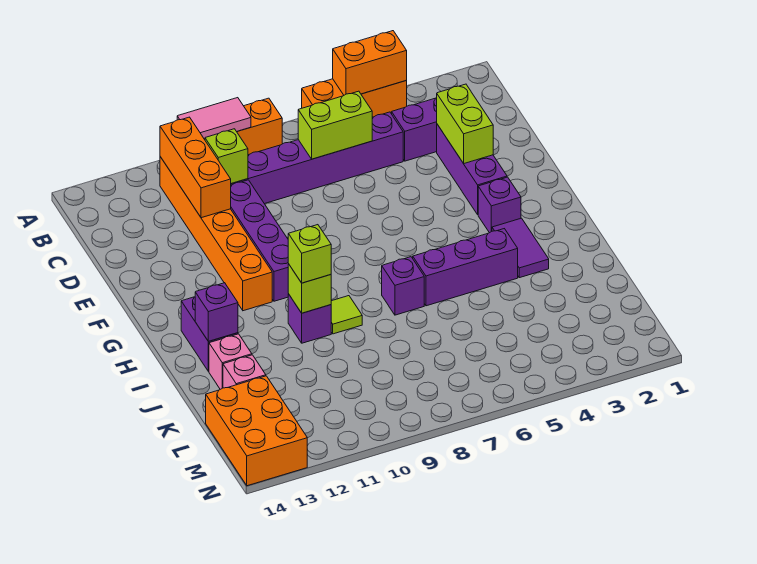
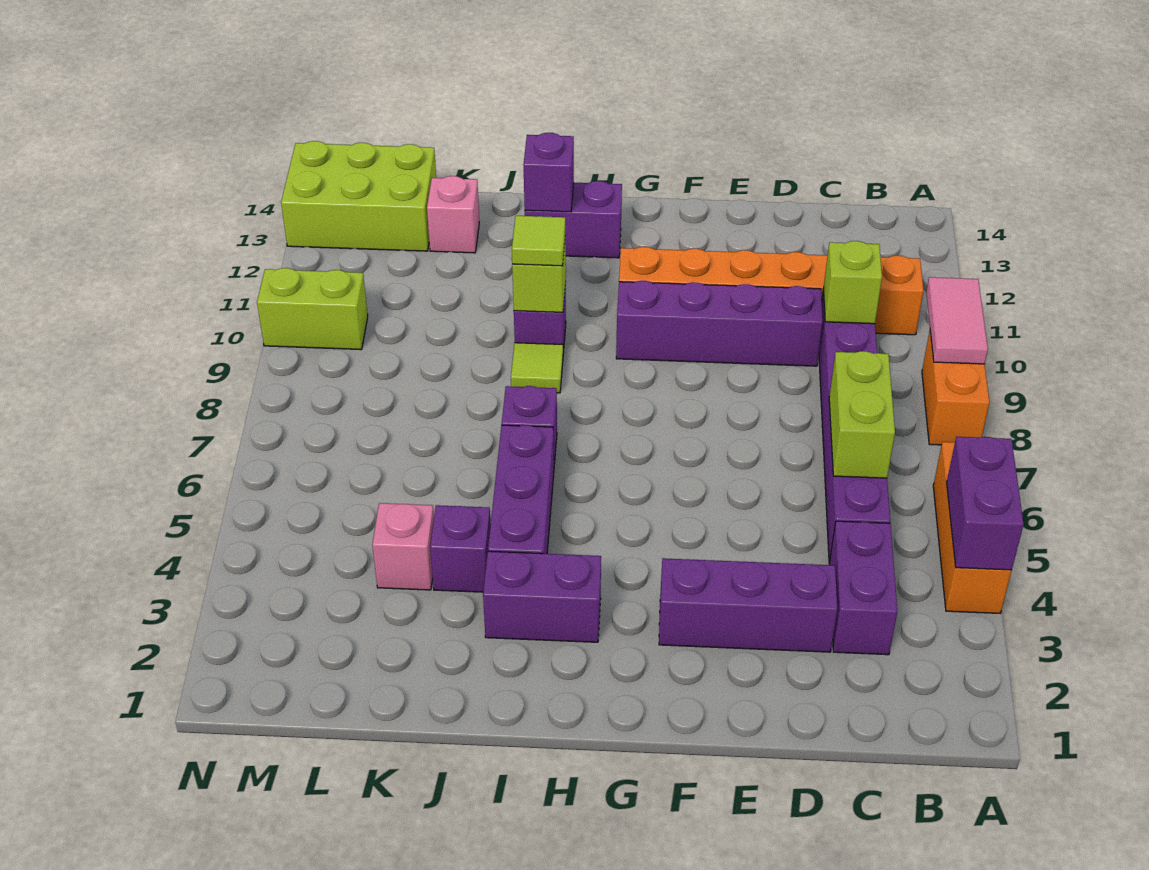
orange 1x2 brick [333,31,407,95] -> purple 1x2 brick [947,437,1024,570]
orange 1x3 brick [160,117,231,218] -> none
lime 1x2 brick [437,84,493,163] -> lime 1x2 brick moved to [257,268,368,350]
purple 1x1 brick [478,177,521,233] -> purple 1x1 brick moved to [430,505,491,592]
purple 1x2 tile [492,218,549,278] -> purple 1x2 brick [483,551,601,642]
lime 1x1 brick [288,225,331,283] -> lime 1x1 tile [512,216,565,266]
pink 1x1 brick [209,334,252,389] -> pink 1x1 brick moved to [372,503,434,590]
orange 2x3 brick [206,376,307,486] -> lime 2x3 brick [281,141,436,251]

